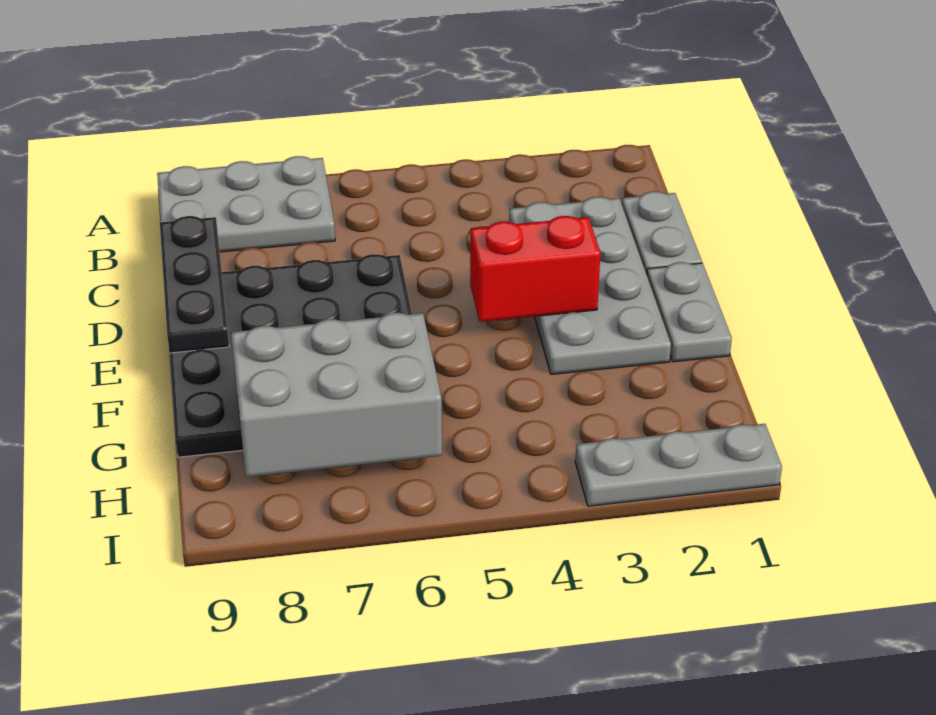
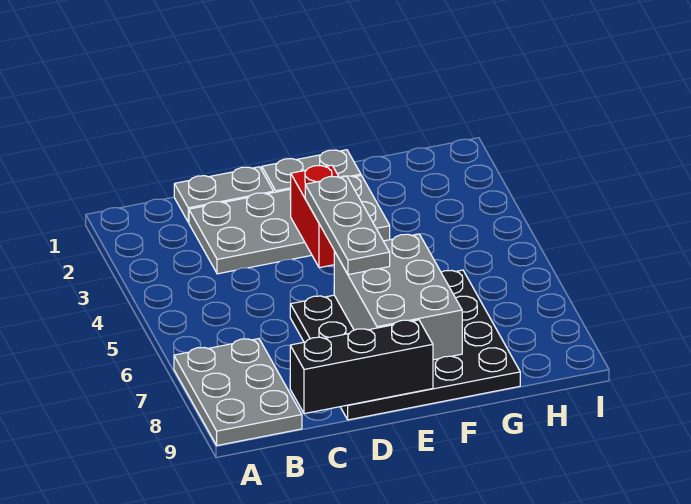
black 1x3 plate [160,216,229,353] -> black 1x3 brick [290,320,433,414]
grey 2x3 brick [231,313,442,477] -> grey 2x3 brick moved to [334,234,462,360]
grey 1x3 plate [575,424,782,506] -> grey 1x3 plate moved to [305,176,390,275]

